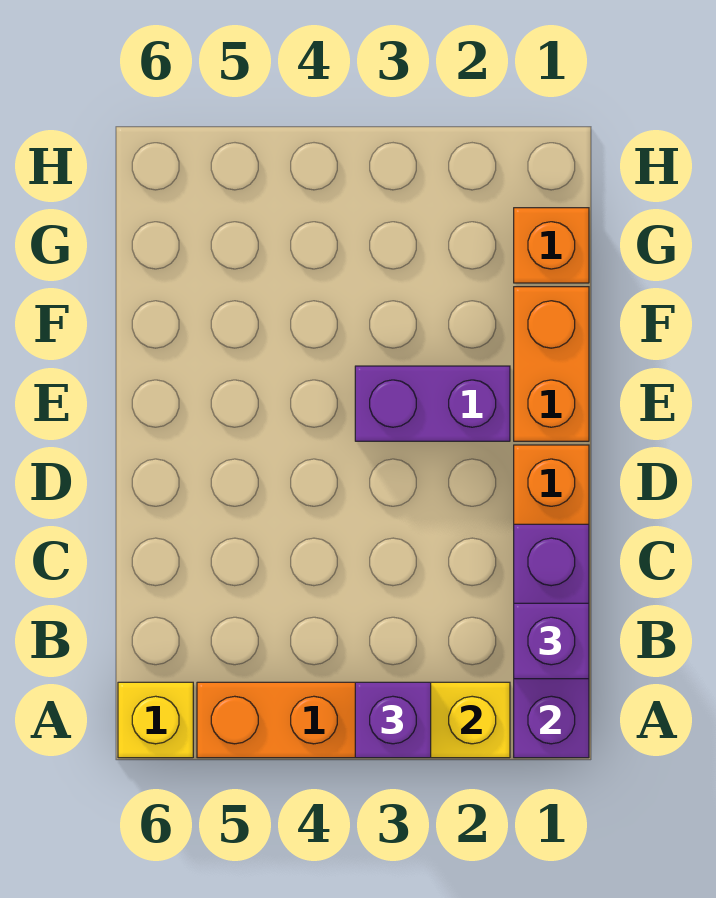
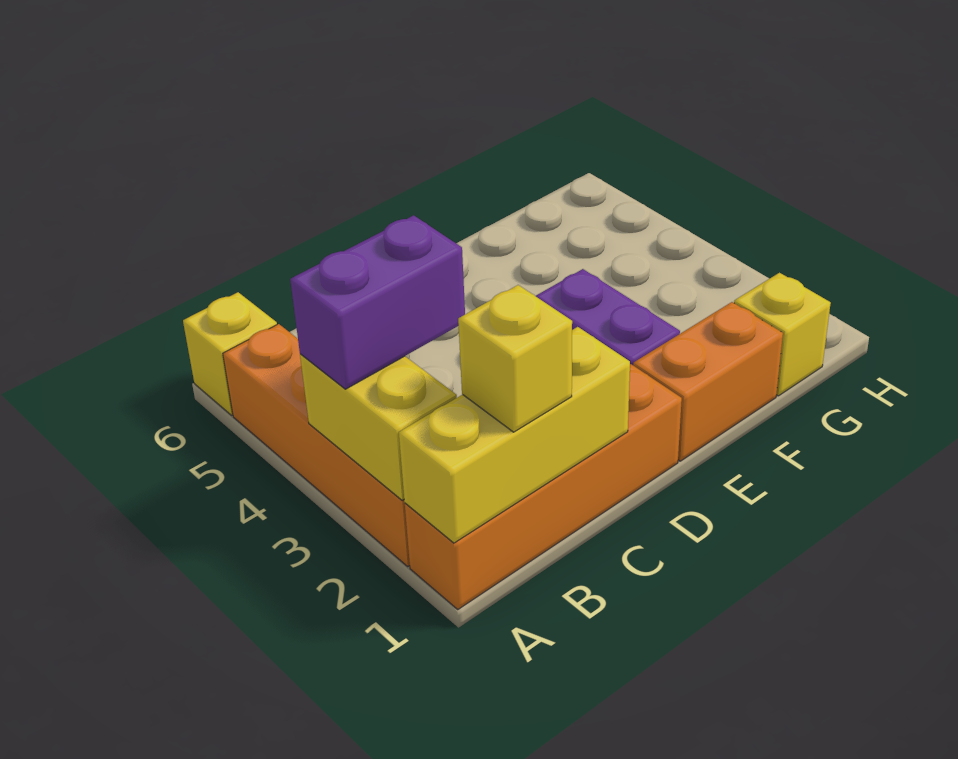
purple 1x3 brick [514,524,589,758] -> yellow 1x3 brick [399,327,630,543]
purple 1x1 brick [355,682,431,758] -> purple 1x2 brick [290,215,465,389]
purple 1x1 brick [514,603,589,679] -> yellow 1x1 brick [458,285,572,432]
orange 1x1 brick [514,208,589,283] -> yellow 1x1 brick [734,273,831,396]

